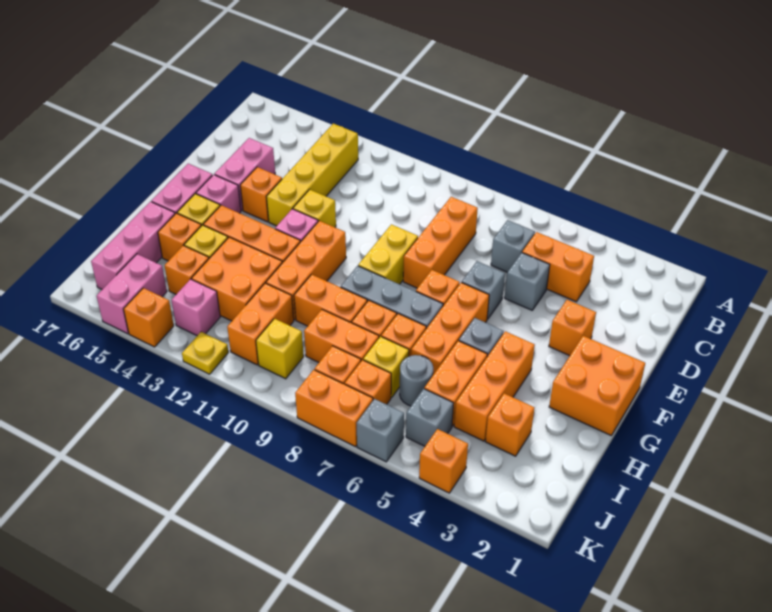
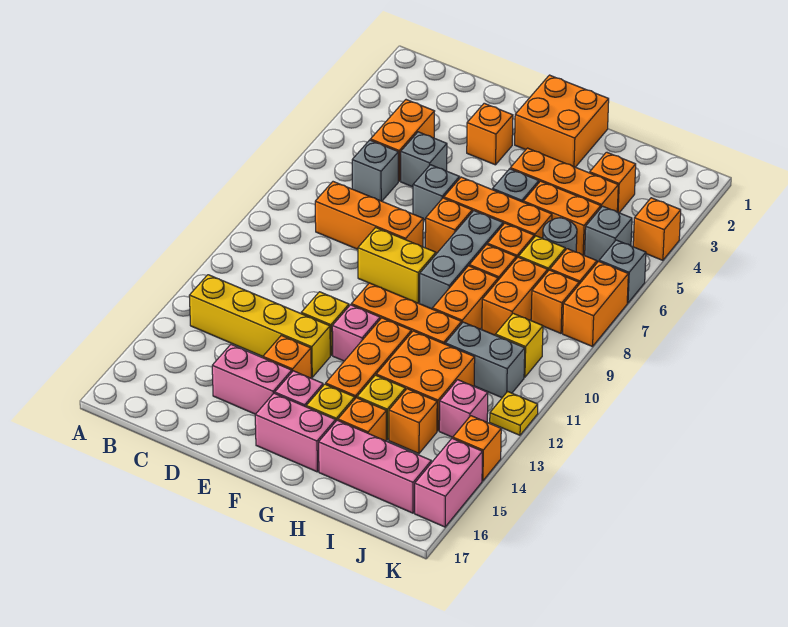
orange 1x2 brick [227,283,294,365] -> grey 1x2 brick [445,322,525,398]
pink 1x2 brick [97,254,167,334] -> pink 1x2 brick turned to [415,438,483,527]

